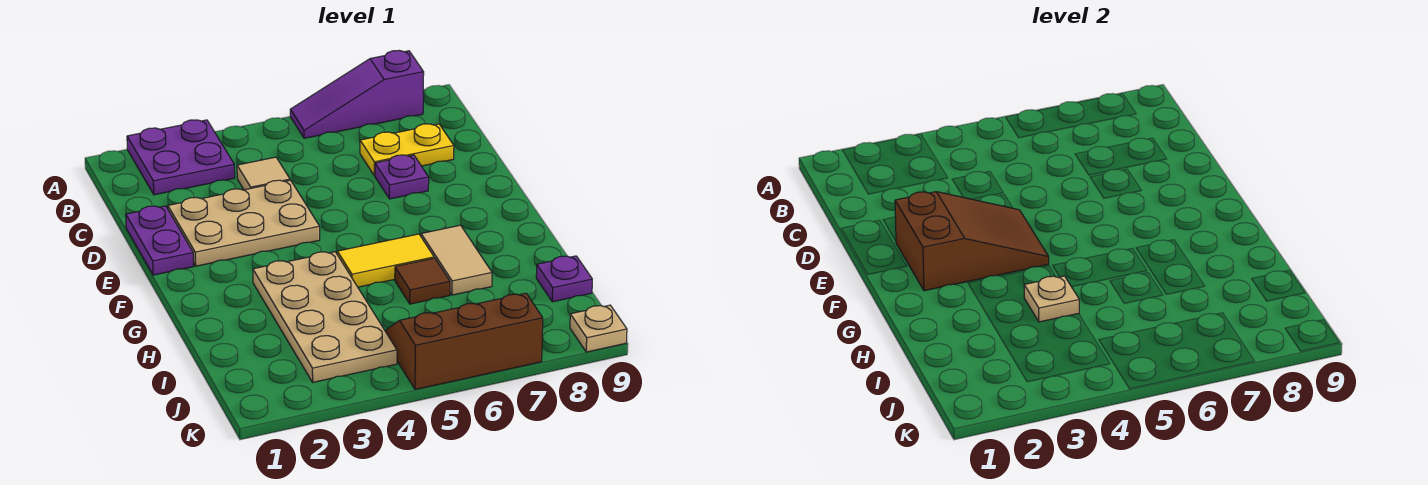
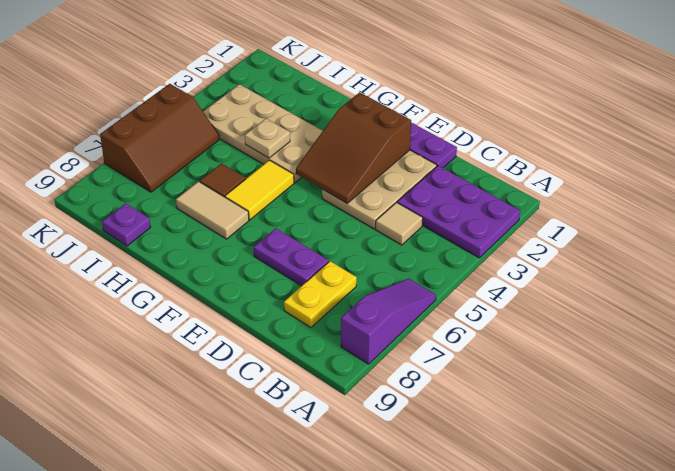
purple 2x2 plate [127,120,235,195] -> purple 2x3 plate [397,166,520,258]
purple 1x1 plate [375,155,429,199] -> purple 1x2 plate [254,228,329,286]
tan 1x1 plate [570,305,627,352] -> none

